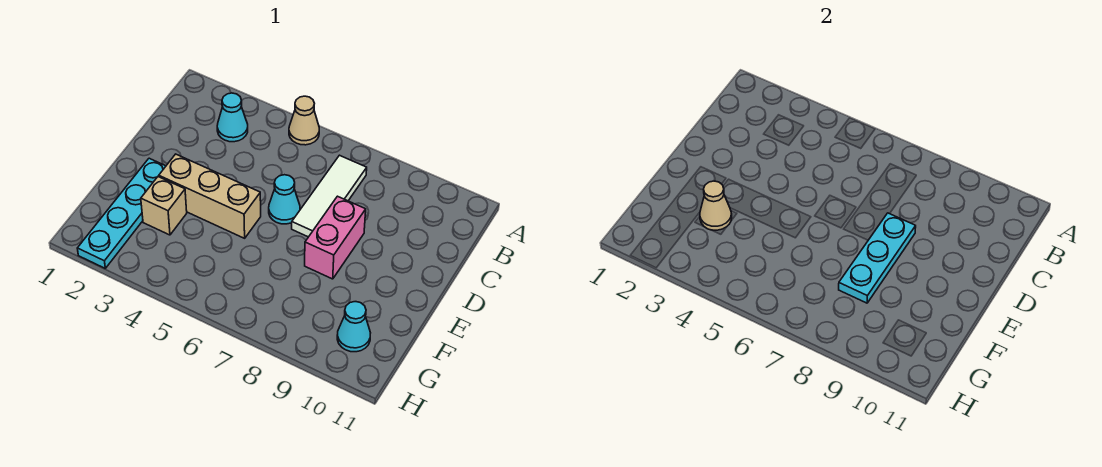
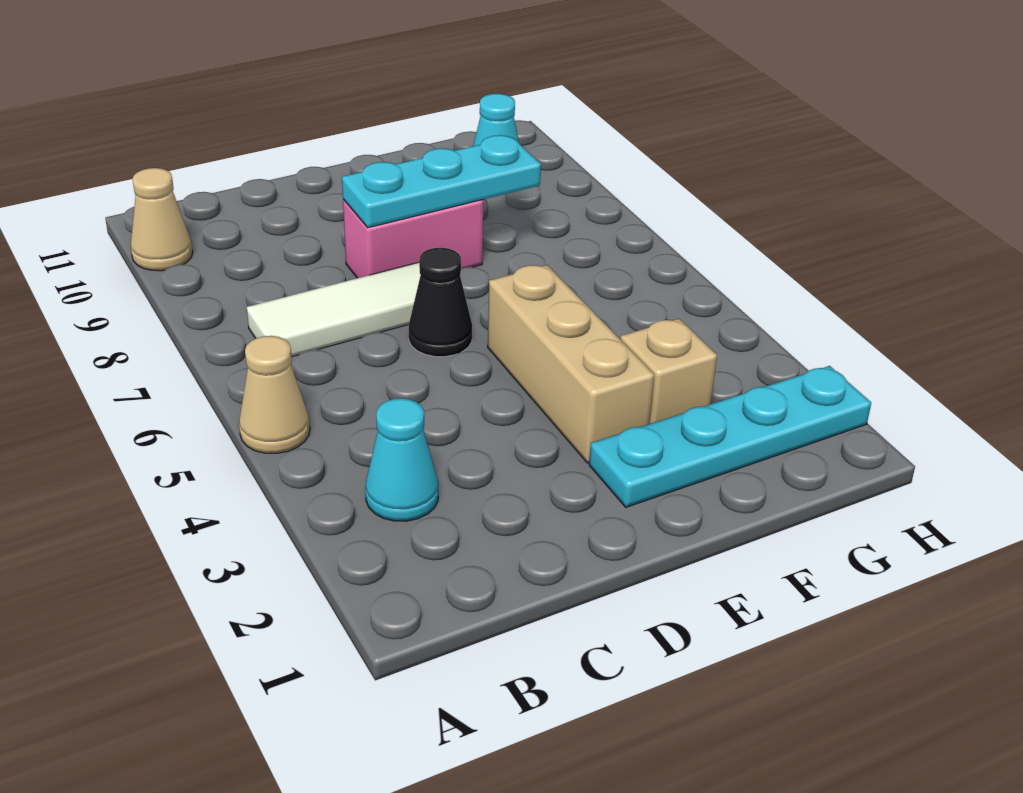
cyan 1x1 cone [269,175,300,224] -> black 1x1 cone [409,248,472,357]
tan 1x1 cone [700,181,732,230] -> tan 1x1 cone moved to [131,168,193,271]

